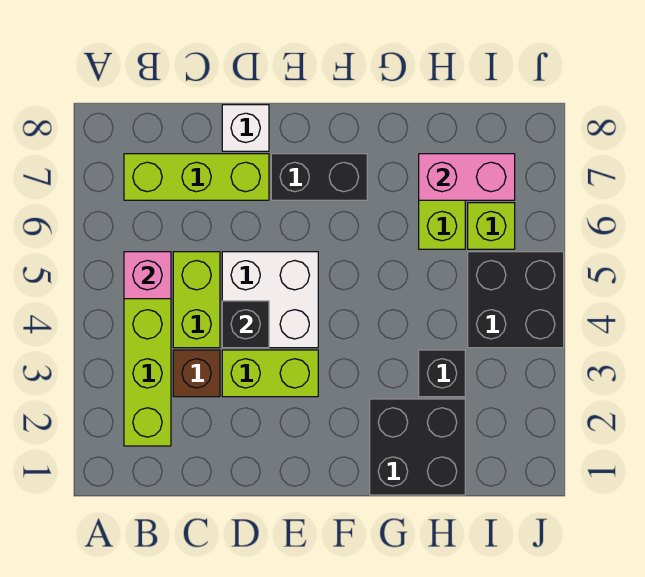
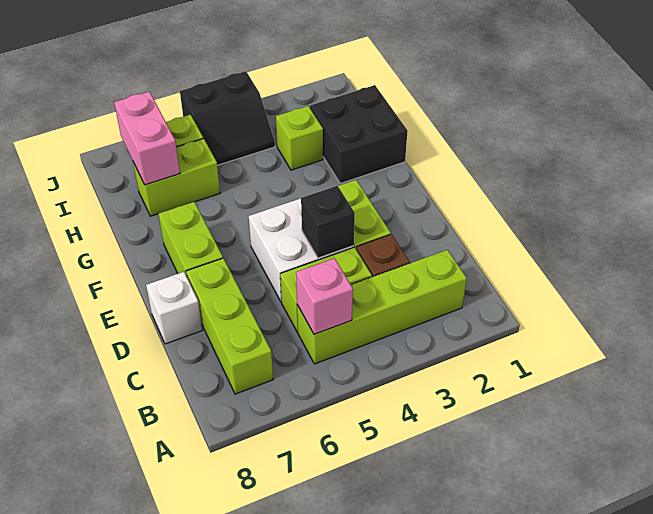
black 1x2 brick [271,154,367,200] -> lime 1x2 brick [159,202,223,276]
black 1x1 brick [419,350,465,397] -> lime 1x1 brick [276,106,323,170]
black 2x2 brick [468,252,564,348] -> black 2x2 slope [180,71,275,165]

